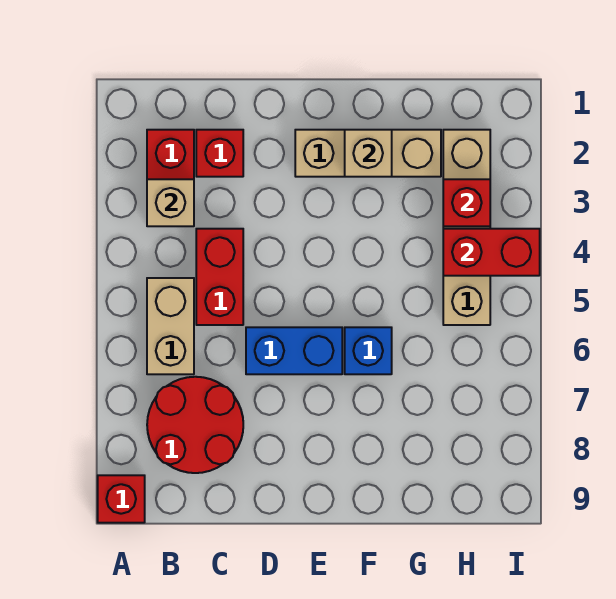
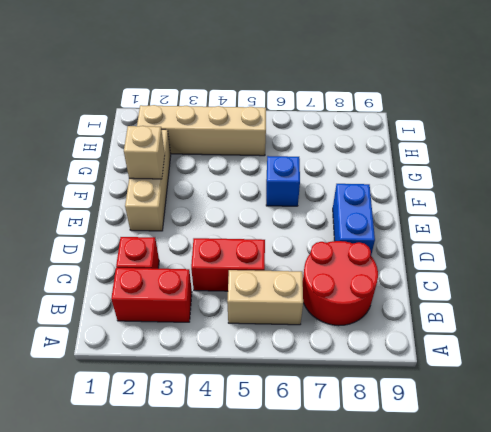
red 1x1 brick [98,475,145,523] -> none
tan 1x1 brick [147,179,194,226] -> none
blue 1x2 brick [246,327,342,374] -> blue 1x2 brick moved to [333,184,375,255]
red 1x1 brick [443,179,490,226] -> none
red 1x2 brick [443,229,540,276] -> none

